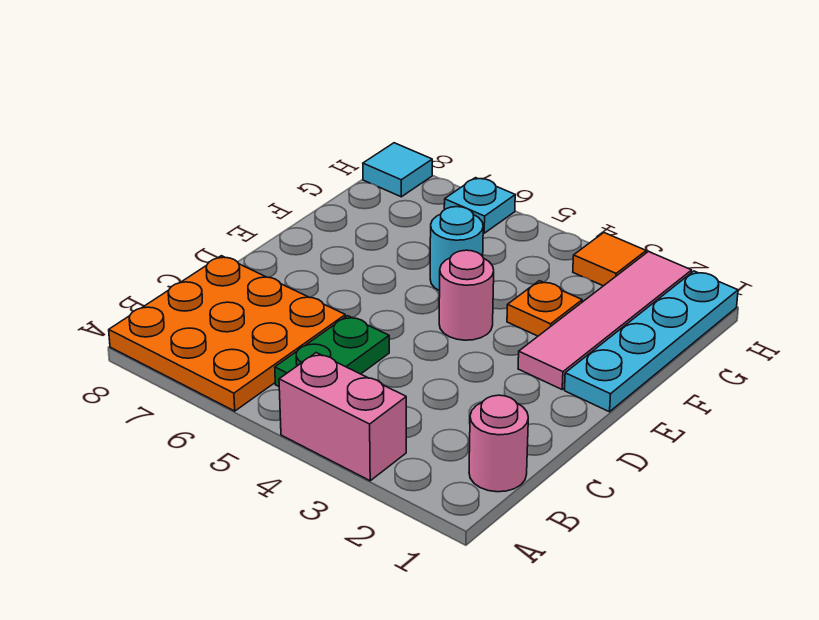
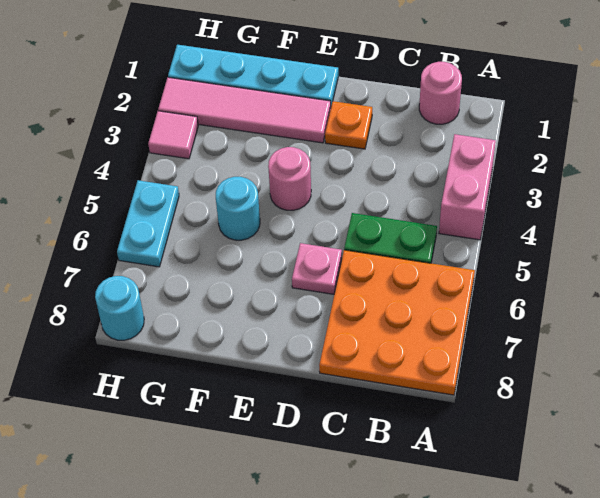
none -> pink 1x1 plate [292,243,342,294]
orange 1x1 plate [507,281,582,336] -> orange 1x1 plate moved to [325,101,372,149]
orange 1x1 tile [573,233,646,286] -> pink 1x1 tile [148,111,198,159]
cyan 1x1 plate [444,178,515,233] -> cyan 1x2 plate [117,180,179,267]
cyan 1x1 tile [363,143,432,197] -> cyan 1x1 round brick [95,276,144,340]

